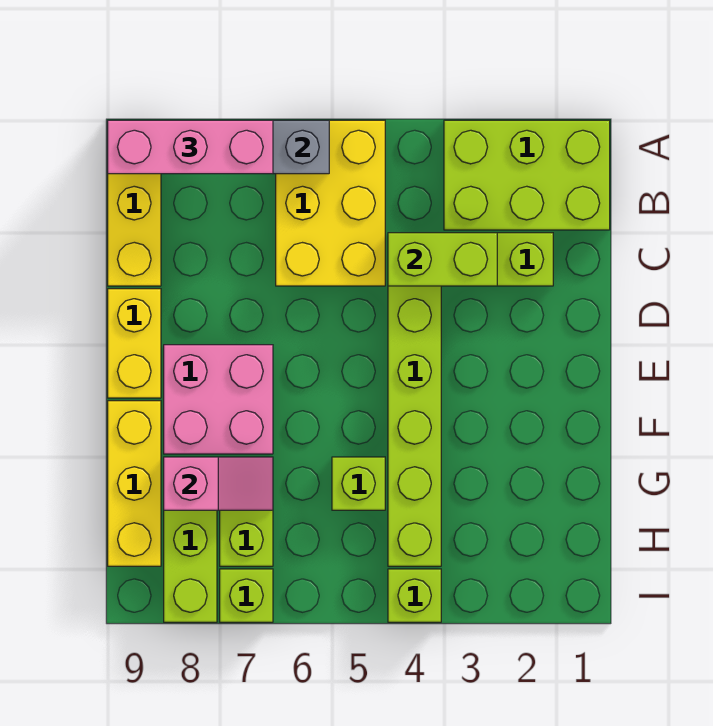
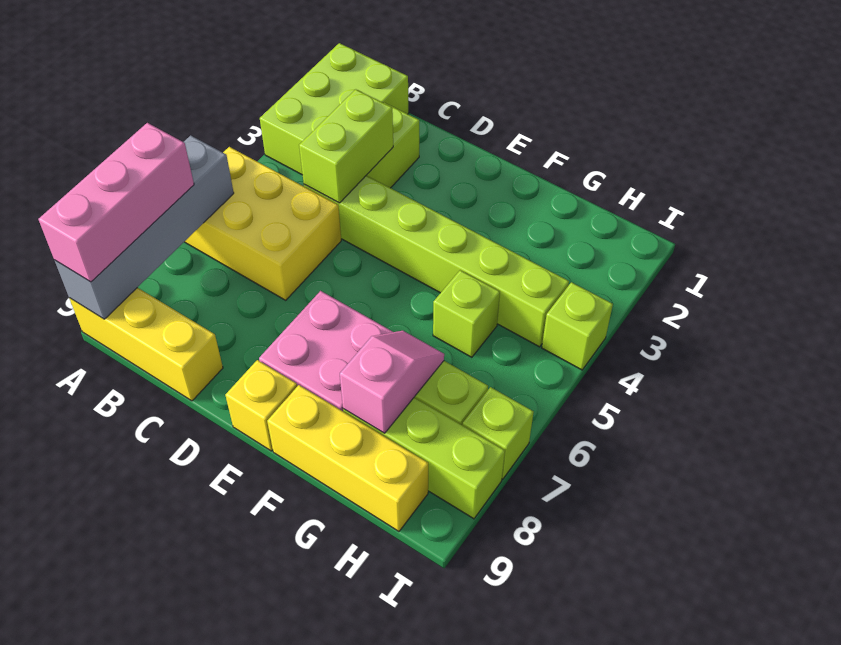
yellow 1x2 brick [108,289,161,398] -> yellow 1x1 brick [225,360,297,451]

